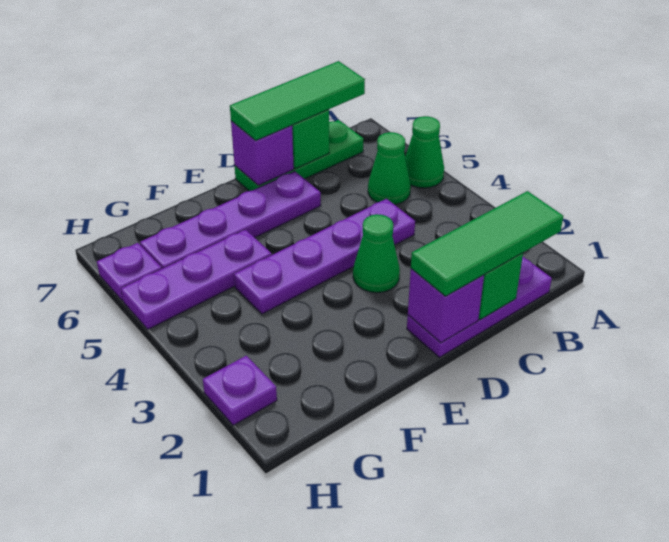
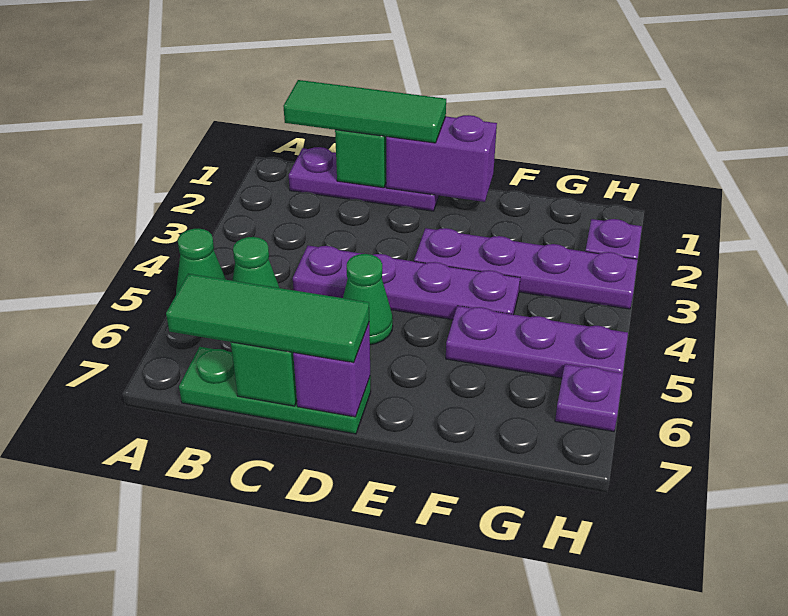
purple 1x1 brick [408,269,484,343] -> purple 1x2 brick [386,115,497,202]
green 1x1 cone [353,214,400,293] -> green 1x1 cone moved to [343,254,393,345]
purple 1x4 plate [140,171,321,269] -> purple 1x4 plate moved to [414,228,638,309]

